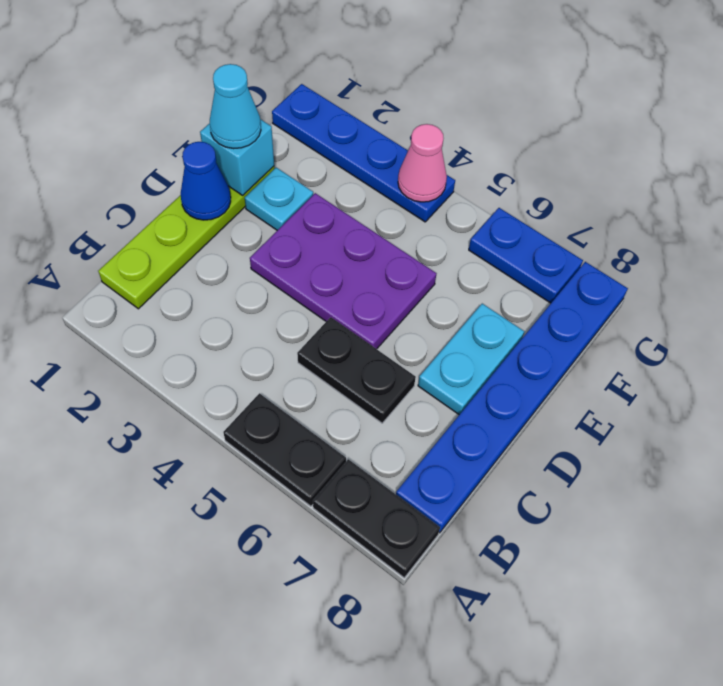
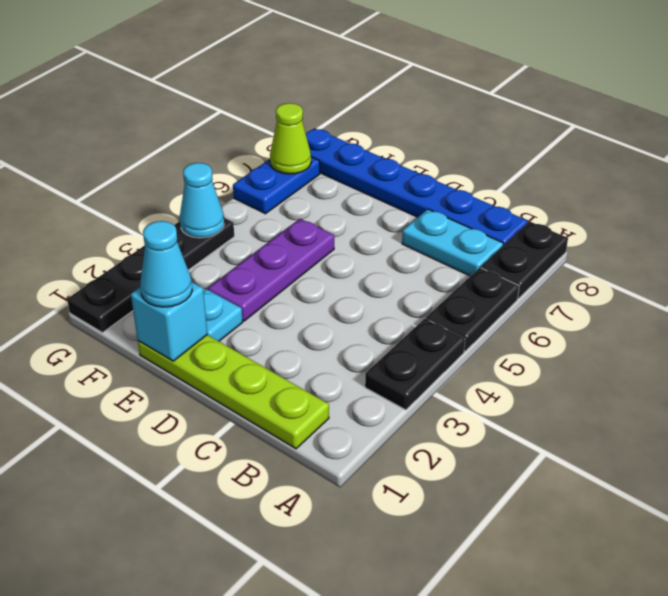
black 1x2 plate [297,317,416,423] -> black 1x2 plate moved to [365,319,465,410]
blue 1x1 cone [181,142,231,220] -> none
purple 2x3 plate [250,193,436,349] -> purple 1x3 plate [208,219,334,321]
cyan 1x2 plate [418,304,524,415] -> cyan 1x2 plate moved to [402,209,503,276]
blue 1x4 plate [272,84,455,222] -> black 1x4 plate [67,218,234,333]
pink 1x1 cone [398,124,447,202] -> cyan 1x1 cone [180,163,224,238]
none -> lime 1x1 cone [270,103,311,174]

